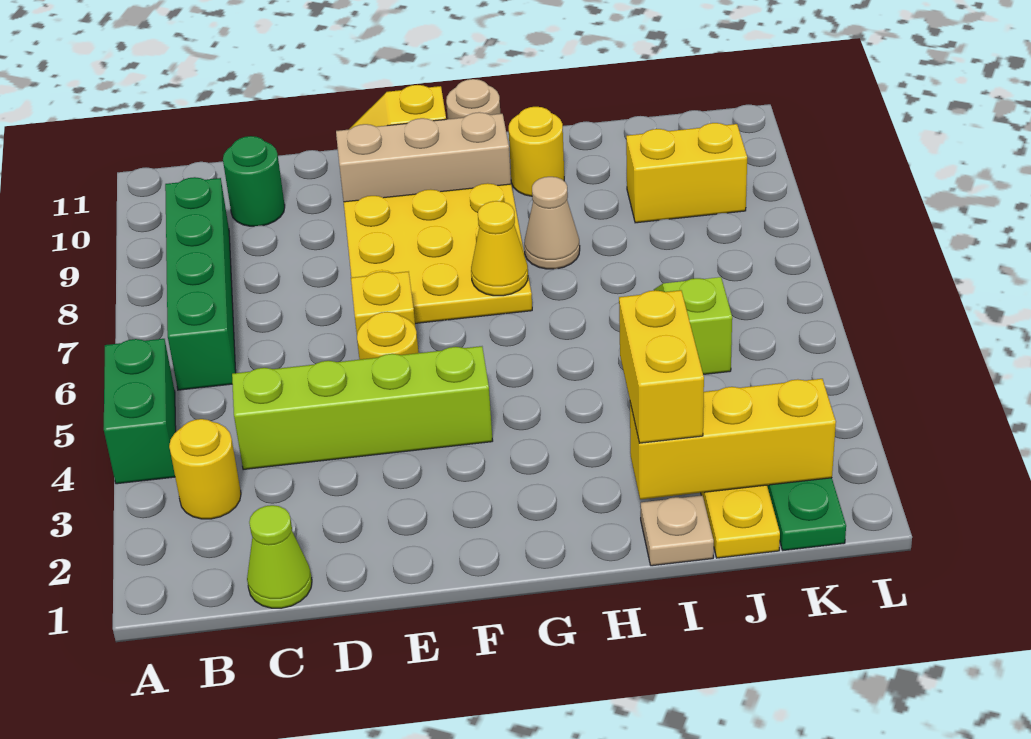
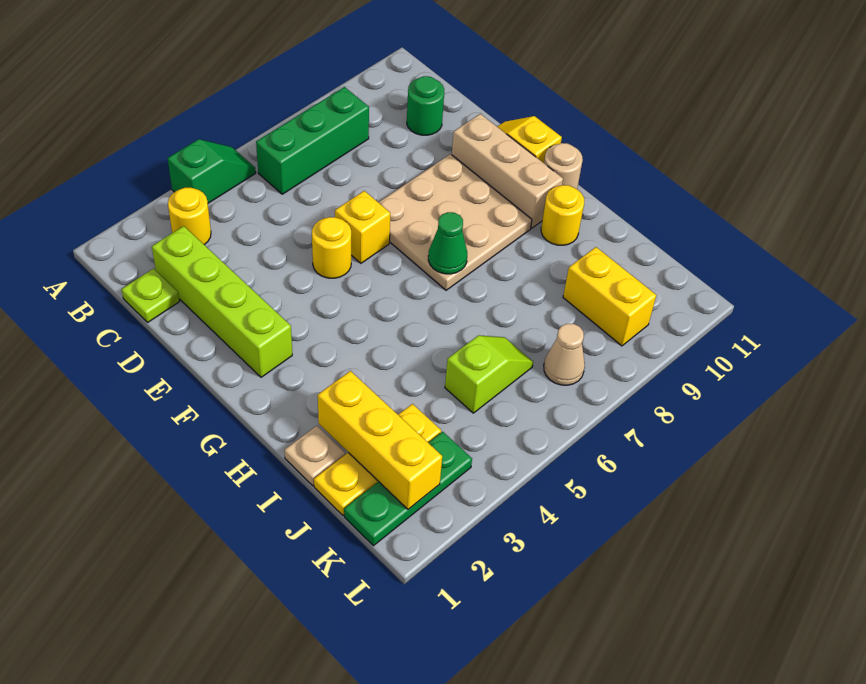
green 1x2 brick [104,339,176,484] -> green 1x2 slope [168,139,256,203]
green 1x4 brick [165,177,236,390] -> green 1x3 brick [256,87,369,194]
lime 1x1 cone [247,505,312,608] -> lime 1x1 plate [122,269,180,322]
lime 1x4 brick [232,346,493,470] -> lime 1x4 brick moved to [152,226,292,377]
yellow 3x3 plate [344,183,532,323] -> tan 3x3 plate [378,154,532,290]
yellow 1x1 cone [471,201,528,296] -> green 1x1 cone [428,212,467,274]
tan 1x1 cone [524,177,580,269] -> tan 1x1 cone moved to [544,324,585,385]
yellow 1x2 brick [619,290,704,443] -> none

